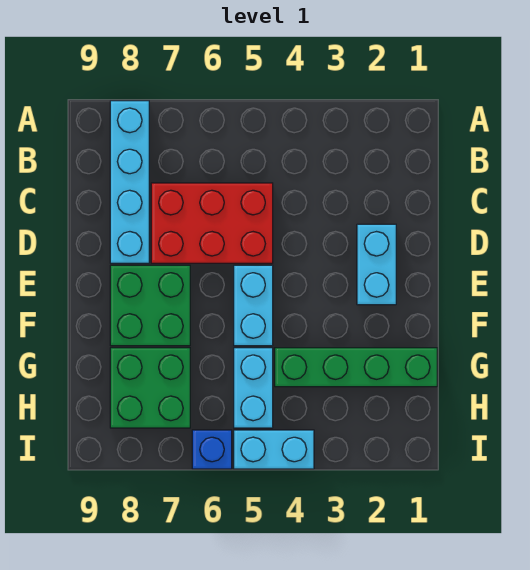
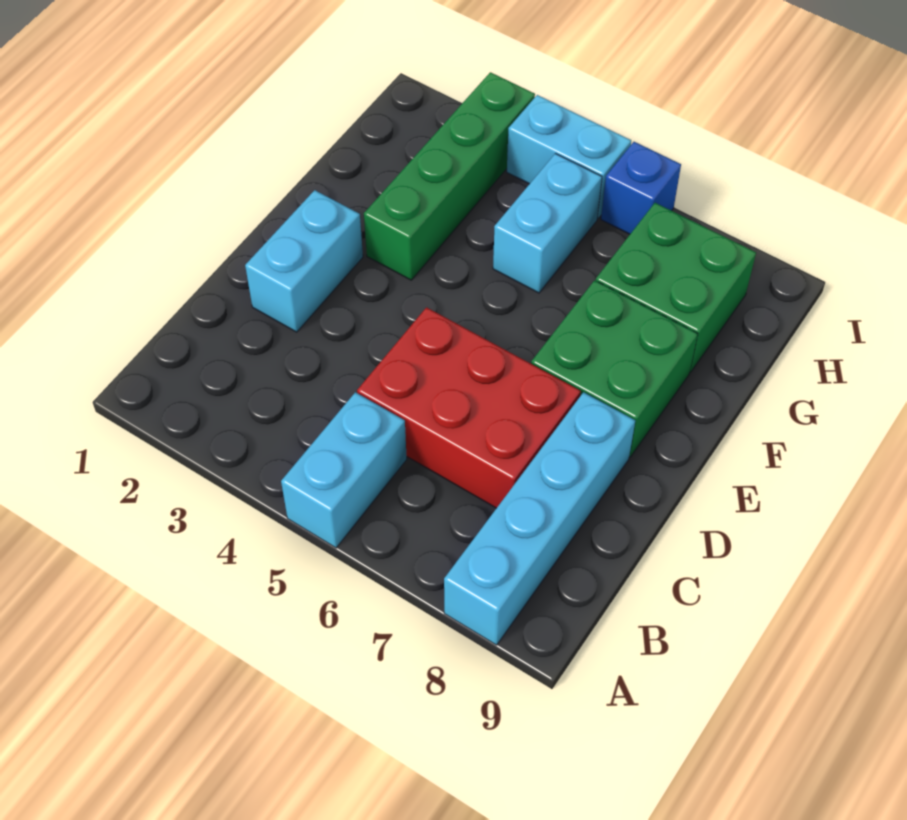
cyan 1x2 brick [234,265,273,346] -> cyan 1x2 brick moved to [281,392,407,548]
green 1x4 brick [275,348,437,387] -> green 1x4 brick turned to [364,72,535,280]

